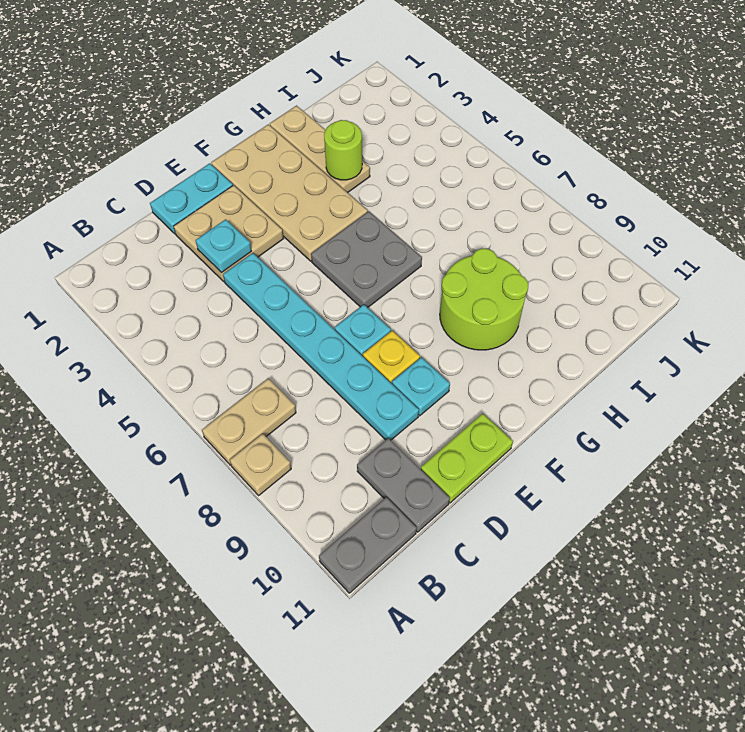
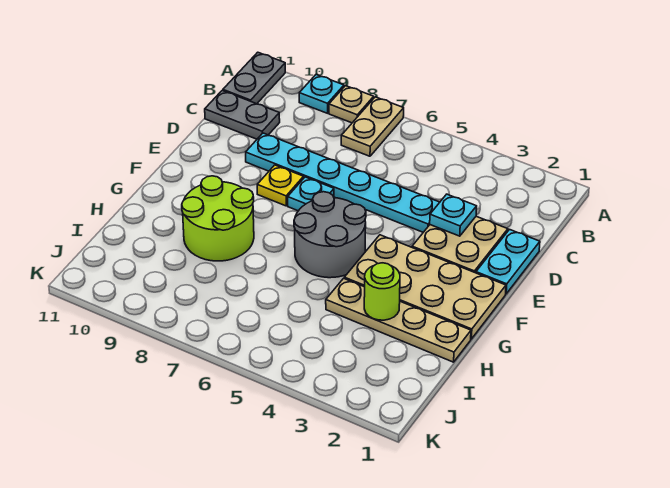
lime 1x2 plate [421,413,513,503] -> none
cyan 1x1 plate [392,357,450,416] -> cyan 1x1 plate moved to [299,75,344,113]
grey 2x2 plate [311,211,422,308] -> grey 2x2 round brick [294,192,366,278]
tan 1x3 plate [270,106,370,193] -> tan 1x4 plate [326,278,471,362]

